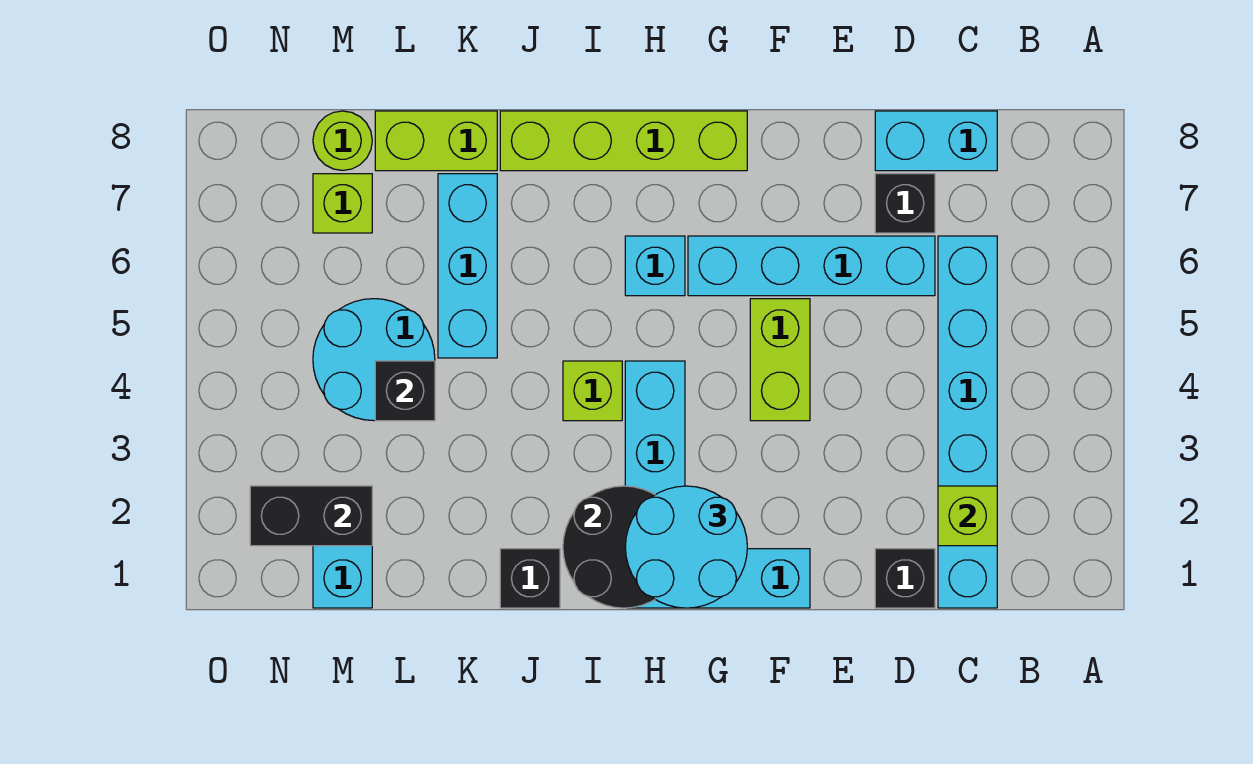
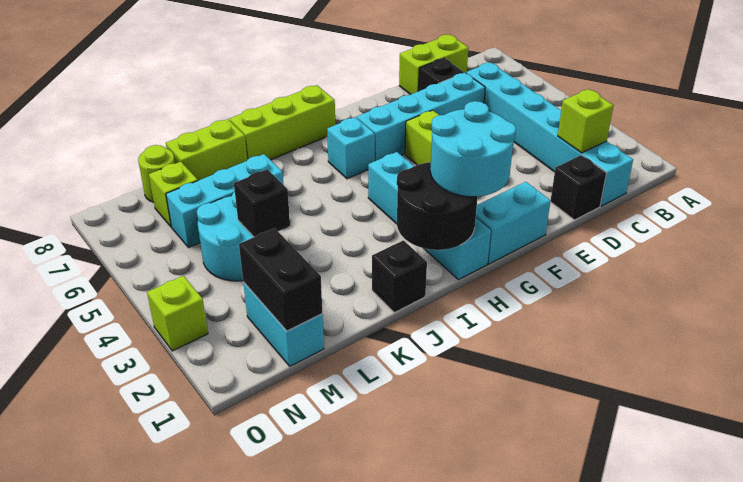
cyan 1x2 brick [875,111,997,171] -> lime 1x2 brick [399,35,469,95]
lime 1x4 brick [500,111,747,171] -> lime 1x3 brick [229,85,335,160]
lime 1x1 brick [563,361,622,421] -> lime 1x1 brick moved to [147,276,208,351]
cyan 1x3 brick [438,174,497,358] -> cyan 1x3 brick turned to [166,154,283,247]
black 1x2 brick [250,486,372,546] -> black 1x2 brick turned to [239,228,322,331]

